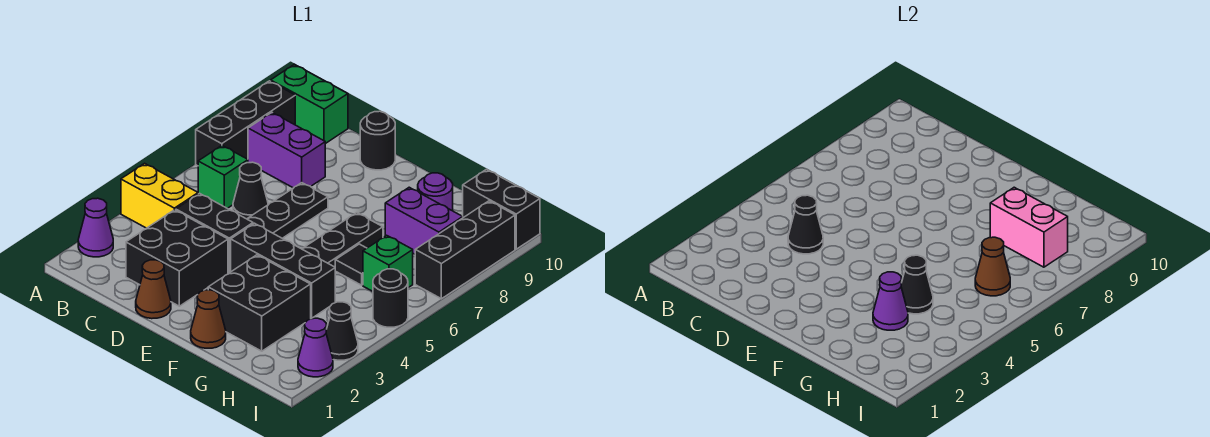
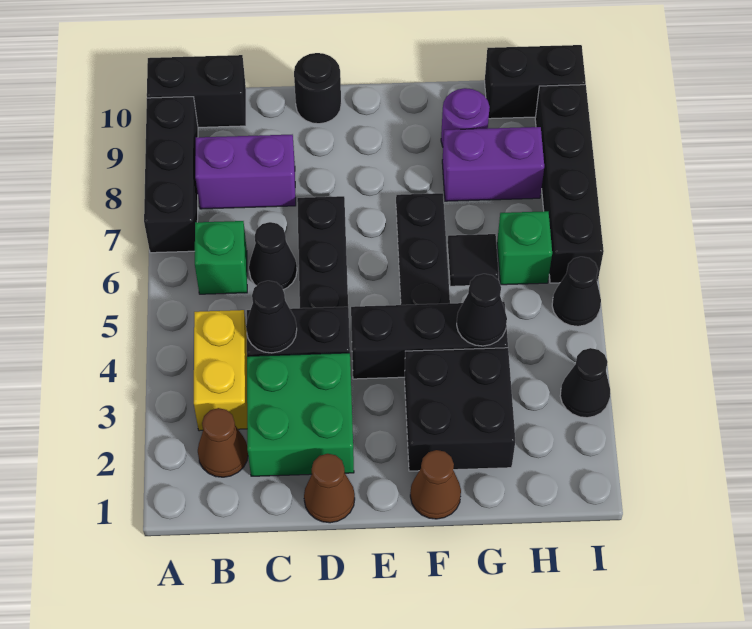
purple 1x1 cone [78,198,113,257] -> none
yellow 1x2 brick [121,163,198,228] -> yellow 1x2 brick turned to [194,310,247,431]
green 1x2 brick [271,64,348,144] -> black 1x2 brick [147,55,246,127]
black 2x2 brick [126,210,228,306] -> green 2x2 brick [247,353,354,476]
purple 1x1 cone [873,272,908,330] -> none
pink 1x2 brick [990,187,1068,267] -> none
brown 1x1 cone [975,237,1010,296] -> brown 1x1 cone moved to [198,408,248,477]
purple 1x1 cone [298,318,333,377] -> none
black 1x1 round brick [373,269,408,327] -> black 1x1 cone [552,257,601,326]
black 1x3 brick [415,201,515,299] -> black 1x4 brick [535,85,604,283]

